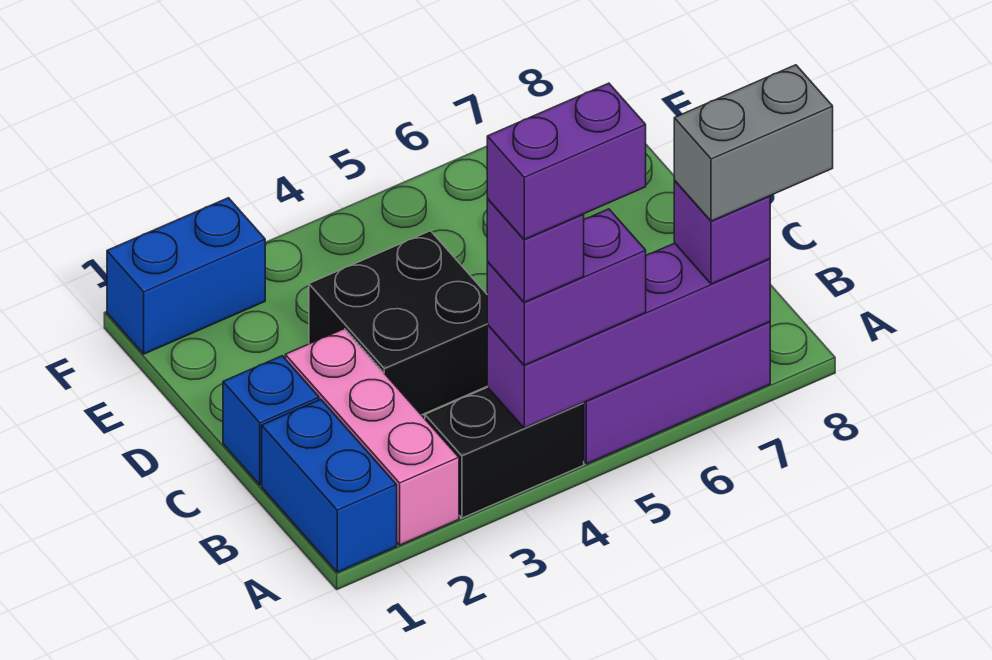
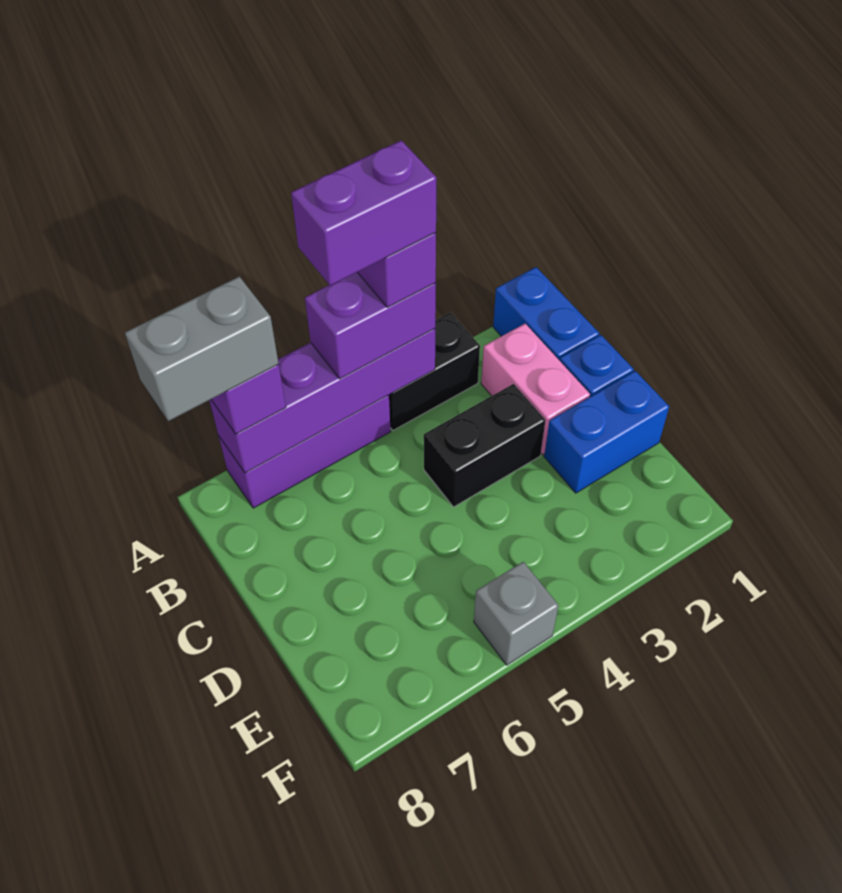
pink 1x3 brick [285,329,459,545] -> pink 1x2 brick [481,324,590,455]
black 2x2 brick [309,231,488,415] -> black 1x2 brick [424,384,545,507]
blue 1x2 brick [107,198,265,354] -> blue 1x2 brick moved to [544,371,669,493]
none -> grey 1x1 brick [474,562,558,665]

